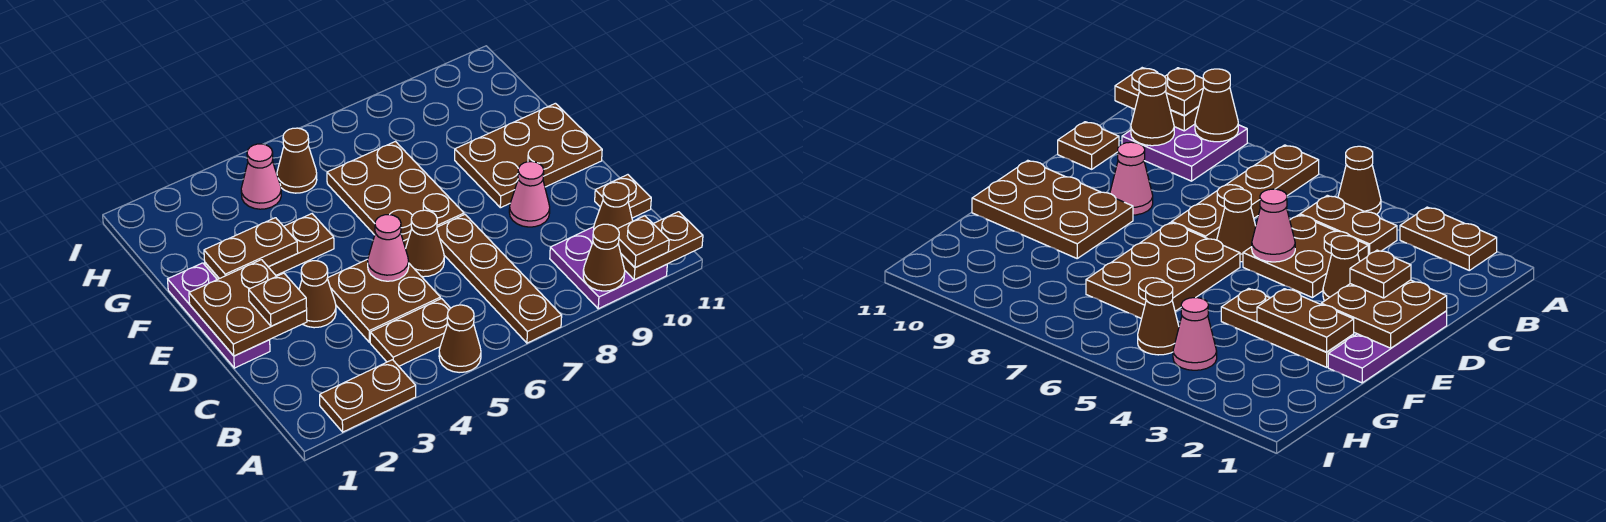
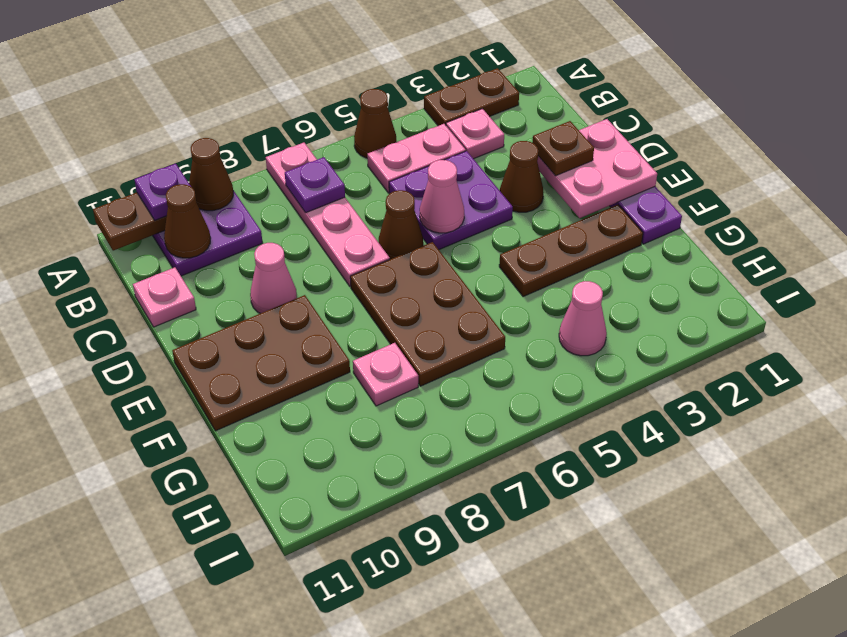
brown 1x4 plate [437,215,562,343] -> pink 1x4 plate [266,143,390,287]
brown 1x1 plate [618,216,669,268] -> purple 1x1 plate [134,164,191,220]
none -> pink 1x1 plate [446,109,504,159]
brown 1x2 plate [370,299,450,366] -> pink 1x2 plate [367,124,466,193]
none -> purple 1x1 plate [285,157,345,213]
brown 2x2 plate [327,259,440,342] -> purple 2x2 plate [389,151,513,250]
brown 1x1 plate [595,175,651,218] -> pink 1x1 plate [133,267,196,327]
brown 2x2 plate [189,260,307,356] -> pink 2x2 plate [537,119,657,218]
brown 1x2 plate [204,218,298,279] -> none
none -> pink 1x1 plate [353,343,418,406]
brown 1x1 cone [277,128,317,193] -> none

